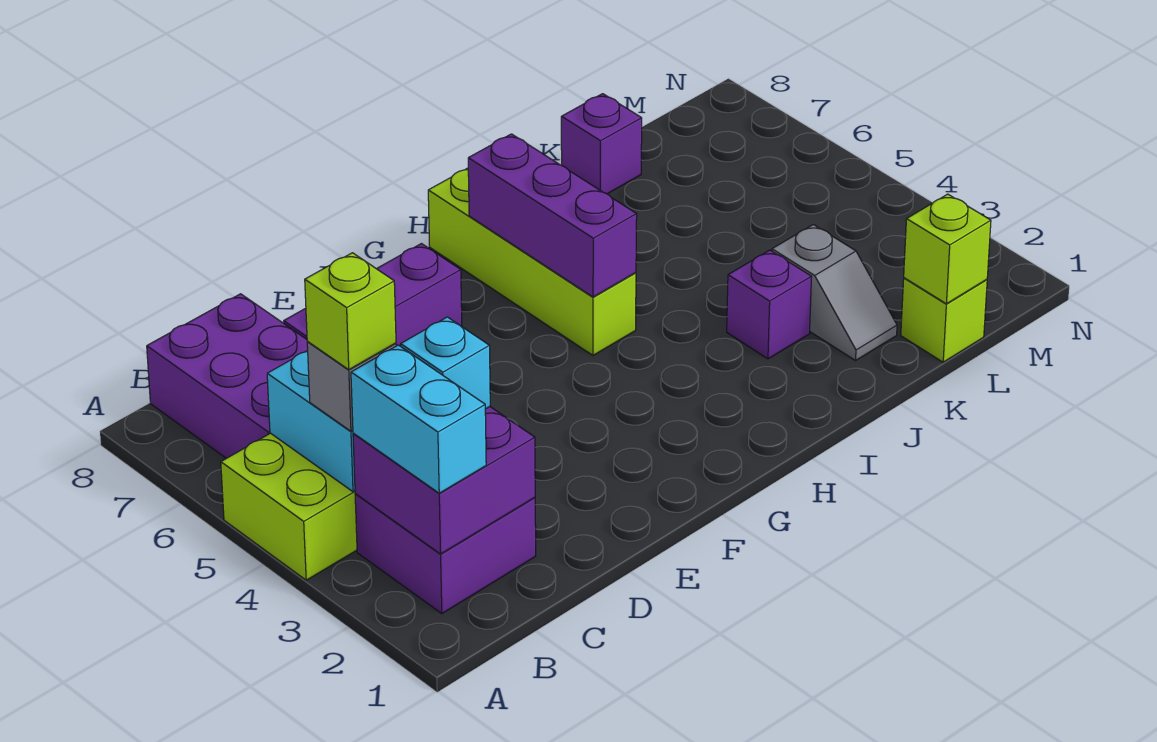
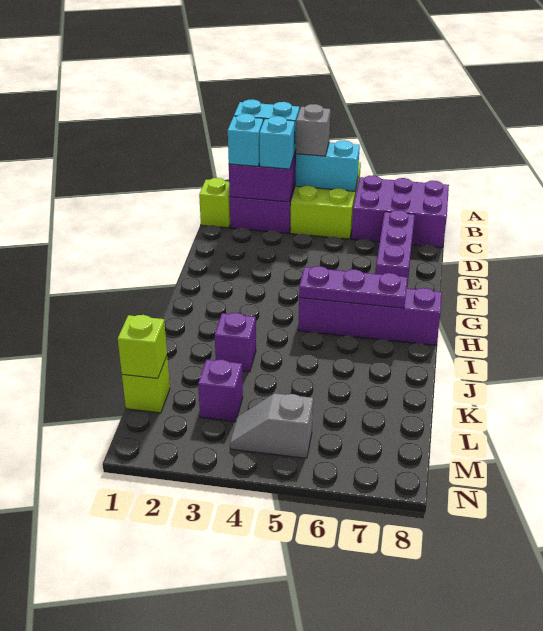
lime 1x1 brick [305,253,396,370] -> lime 1x1 brick moved to [199,178,230,228]
none -> cyan 1x1 brick [228,114,263,166]
lime 1x4 brick [428,168,636,355] -> purple 1x4 brick [298,288,442,345]
purple 1x3 brick [468,134,637,297] -> purple 1x3 plate [299,266,408,308]
grey 1x2 slope [772,225,897,361] -> grey 1x2 slope moved to [230,393,313,458]
purple 1x1 brick [561,94,642,194] -> purple 1x1 brick moved to [198,359,243,422]

